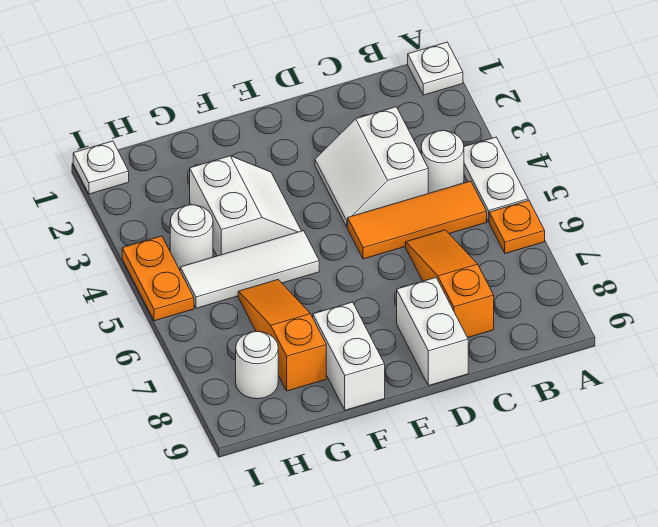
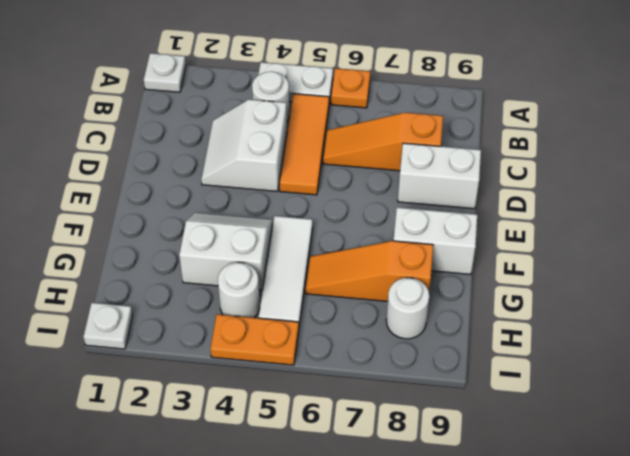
white 2x2 slope [315,107,428,227] -> white 2x2 slope turned to [201,99,287,191]

